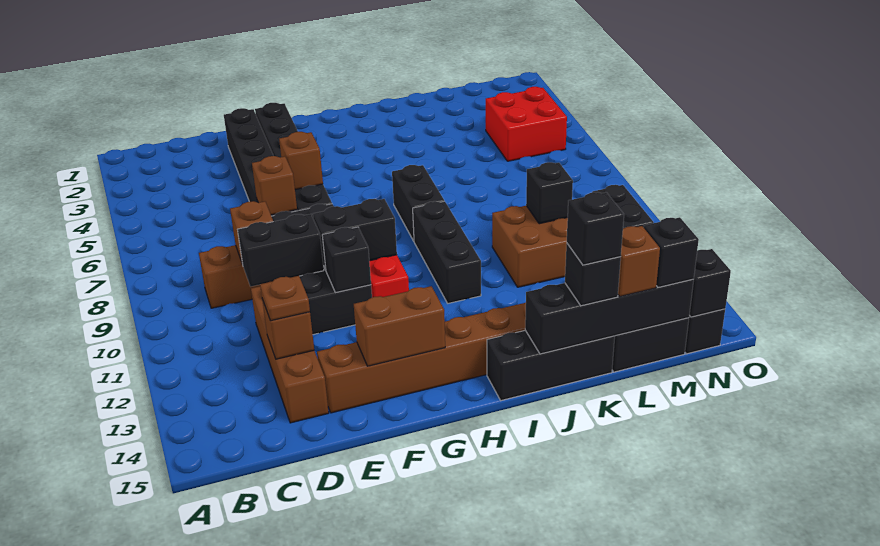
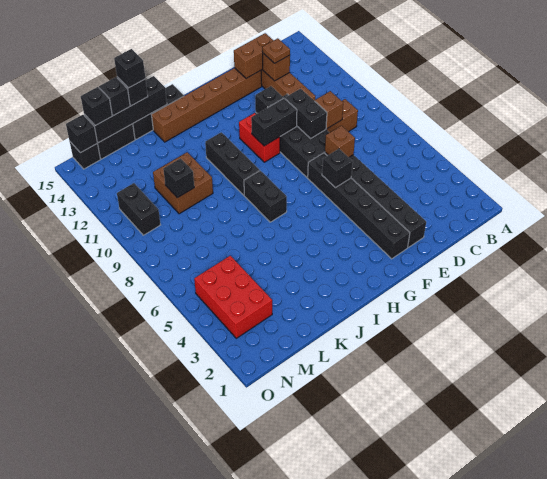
black 1x2 brick [237,214,324,287] -> black 1x2 brick turned to [285,89,327,138]
brown 1x1 brick [279,132,323,190] -> black 1x1 brick [322,149,353,188]
brown 1x2 brick [354,286,445,366] -> brown 1x2 brick moved to [234,33,274,78]
brown 1x1 brick [618,226,660,296] -> black 1x1 brick [99,77,130,116]
red 2x2 brick [486,87,567,161] -> red 2x3 brick [194,256,272,338]

